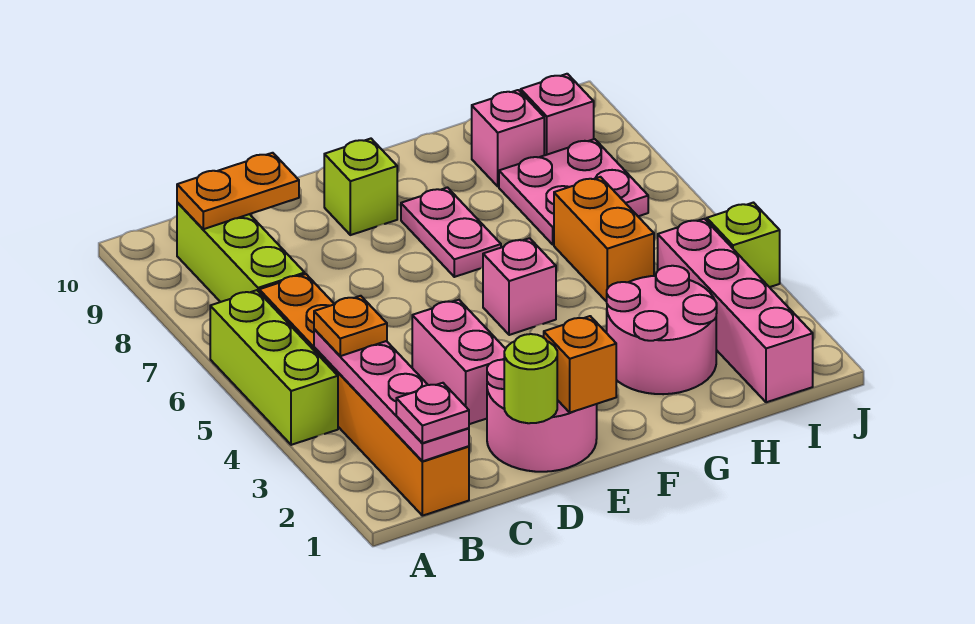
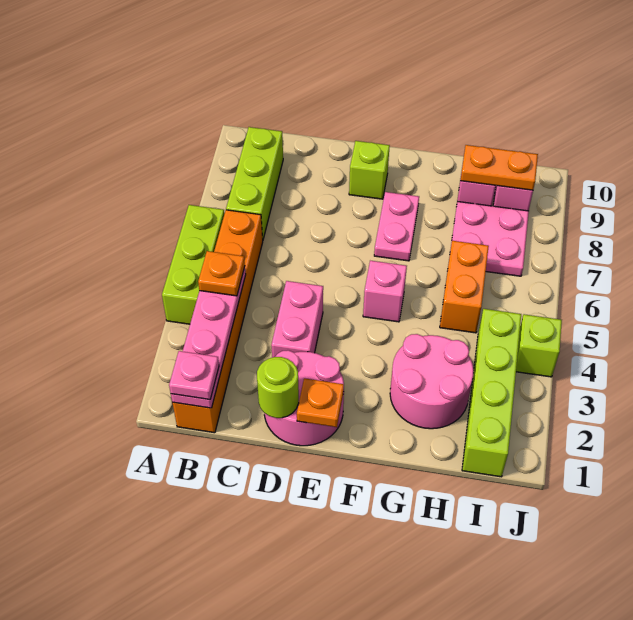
orange 1x2 plate [177,153,299,229] -> orange 1x2 plate moved to [460,145,538,190]
orange 1x1 brick [544,316,616,413] -> orange 1x1 plate [297,378,344,427]
pink 1x4 brick [658,219,813,402] -> lime 1x4 brick [462,309,521,477]

